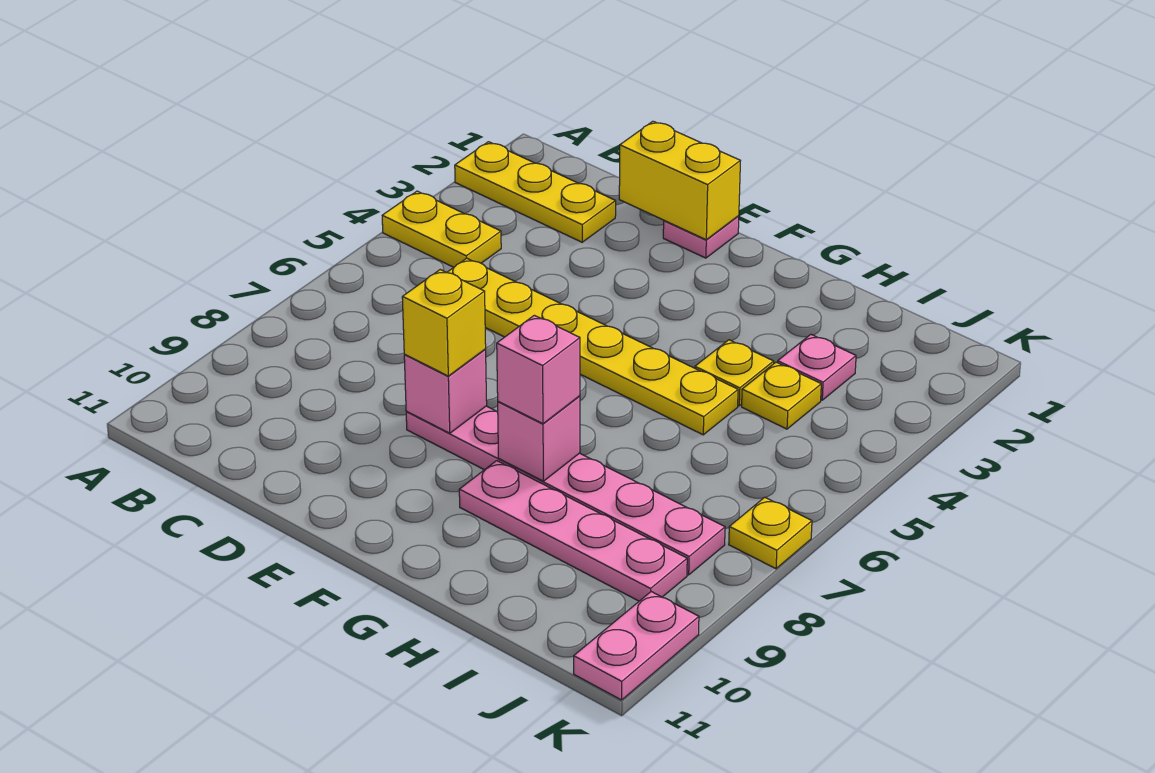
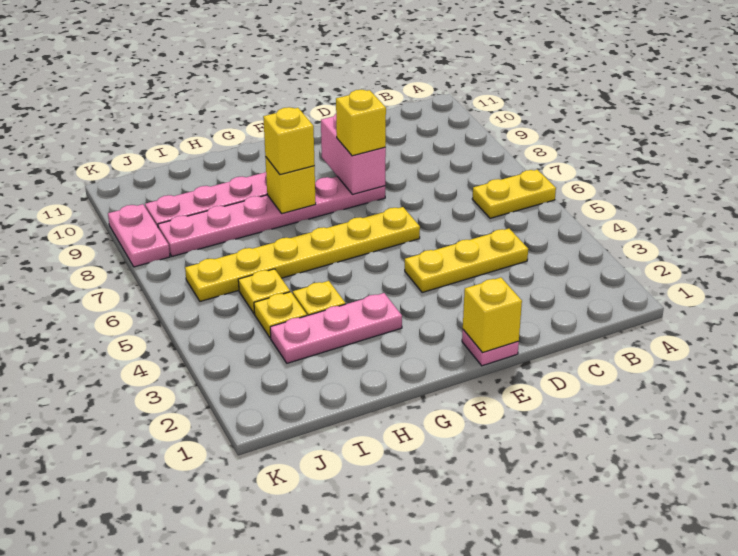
yellow 1x3 plate [455,142,616,242] -> yellow 1x3 plate moved to [405,229,528,293]
yellow 1x2 plate [382,191,501,267] -> yellow 1x2 plate moved to [472,170,556,218]
yellow 1x6 plate [447,258,738,435] -> yellow 1x6 plate moved to [185,207,420,301]
yellow 1x2 brick [619,121,740,240] -> yellow 1x1 brick [463,277,522,353]
pink 1x1 brick [404,350,487,433] -> pink 1x2 brick [321,114,386,194]
pink 1x1 brick [498,396,580,481] -> yellow 1x1 brick [265,157,316,213]
pink 1x1 brick [497,315,580,424] -> yellow 1x1 brick [263,107,315,175]
pink 1x1 plate [778,335,856,400] -> pink 1x3 plate [270,293,402,363]
yellow 1x1 plate [729,497,812,569] -> yellow 1x1 plate moved to [238,269,290,314]
pink 1x2 plate [574,592,699,700] -> pink 1x2 plate moved to [108,204,170,267]

